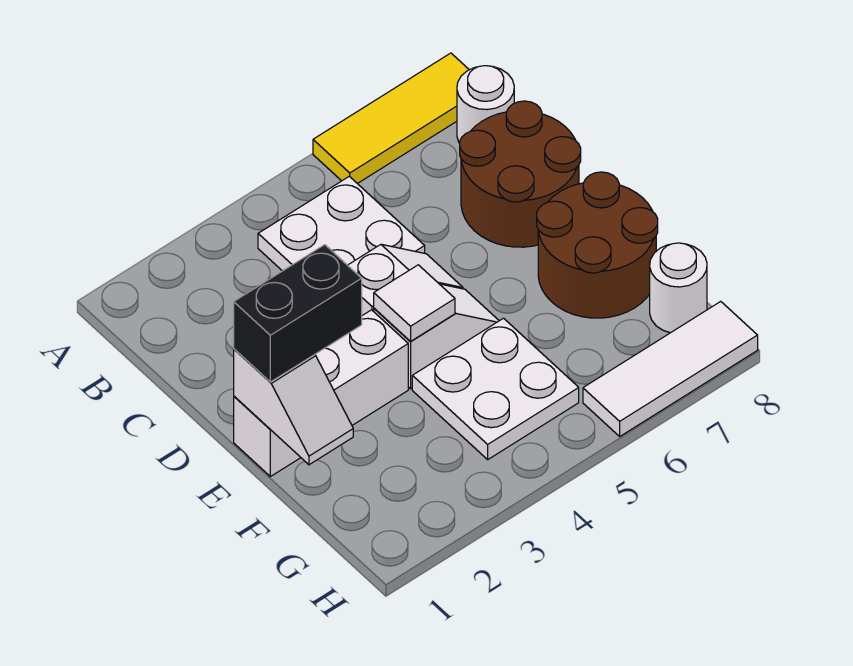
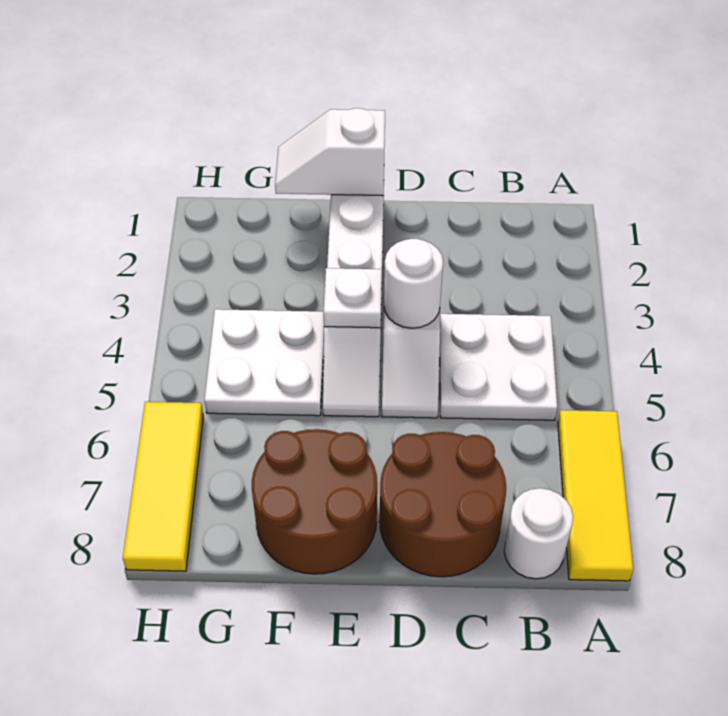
black 1x2 brick [234,245,362,382] -> none
white 1x1 tile [374,265,455,341] -> white 1x1 plate [324,268,382,328]
white 1x1 round brick [650,243,707,333] -> white 1x1 round brick moved to [384,239,443,328]
white 1x3 tile [583,301,758,436] -> yellow 1x3 tile [123,402,203,571]

